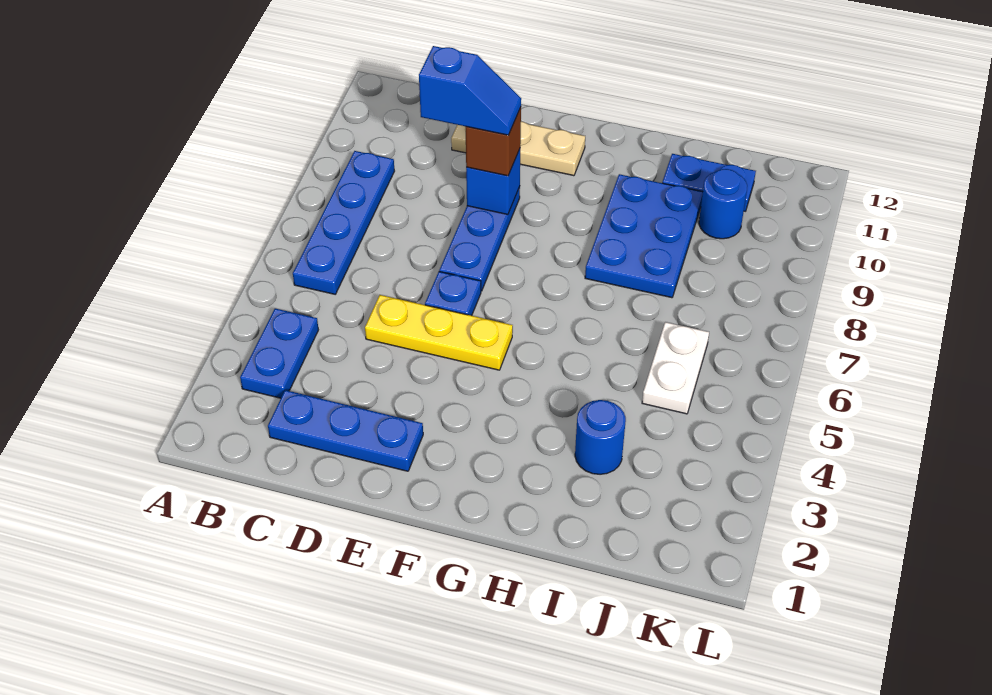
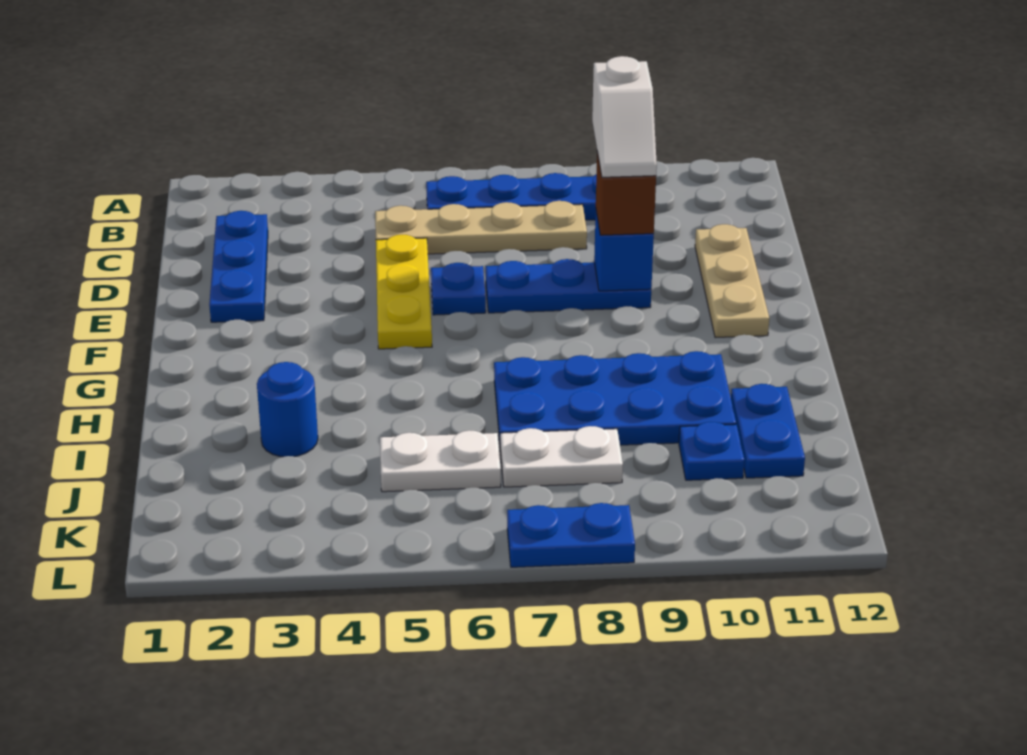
blue 1x2 plate [240,308,318,398] -> blue 1x2 plate moved to [507,503,635,567]
none -> tan 1x4 plate [375,201,587,254]
blue 1x2 slope [419,46,521,135] -> white 1x2 slope [592,56,657,177]
blue 2x3 plate [585,174,703,298] -> blue 2x4 plate [494,351,736,445]
none -> white 1x2 plate [500,426,623,487]
blue 1x1 round brick [699,169,747,239] -> blue 1x1 plate [679,422,744,480]

